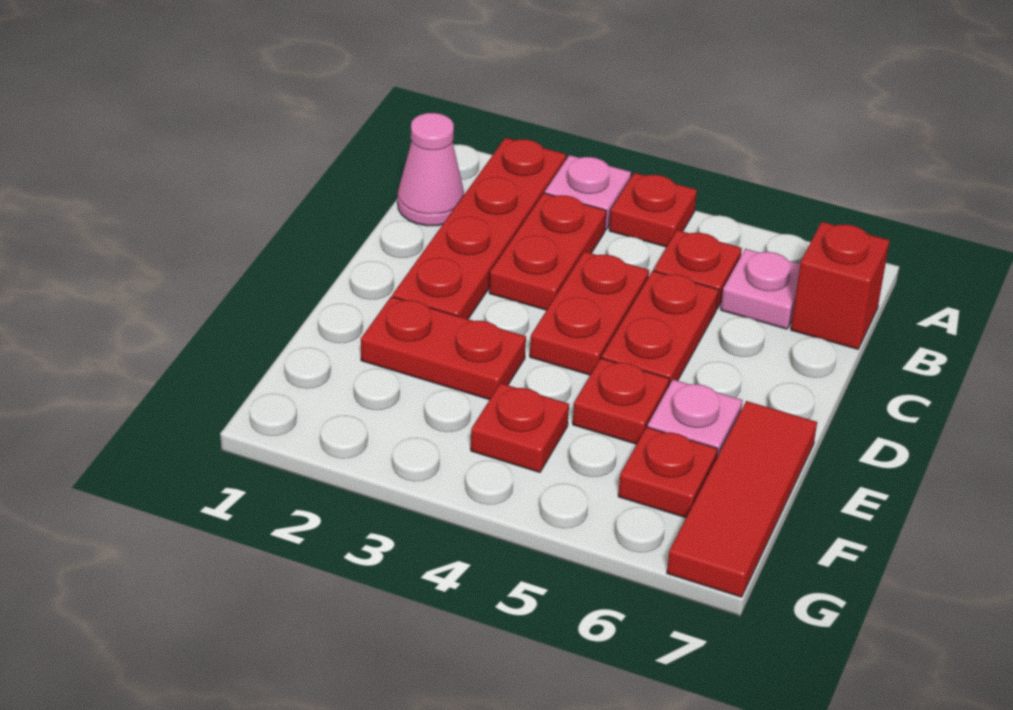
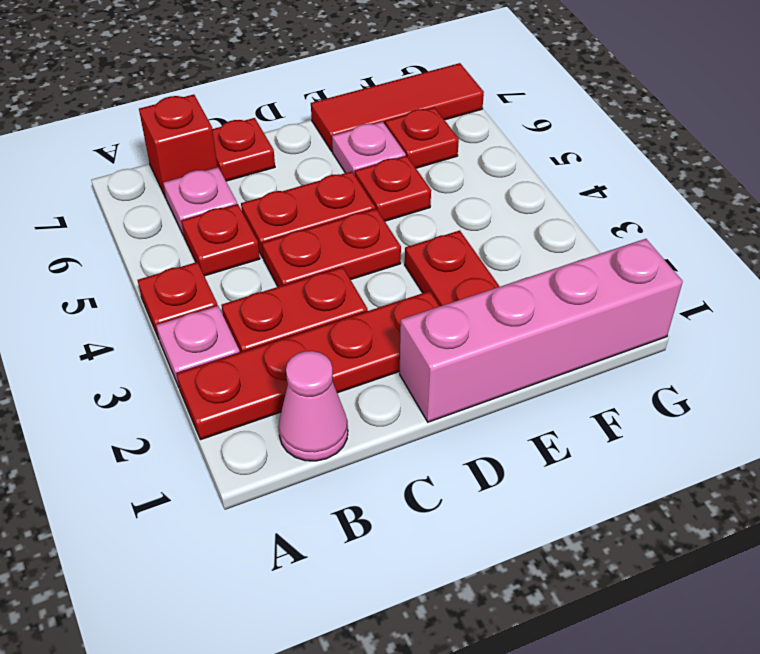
none -> pink 1x4 brick [400,239,683,422]
red 1x1 plate [471,383,569,472] -> red 1x1 plate moved to [212,118,275,181]

